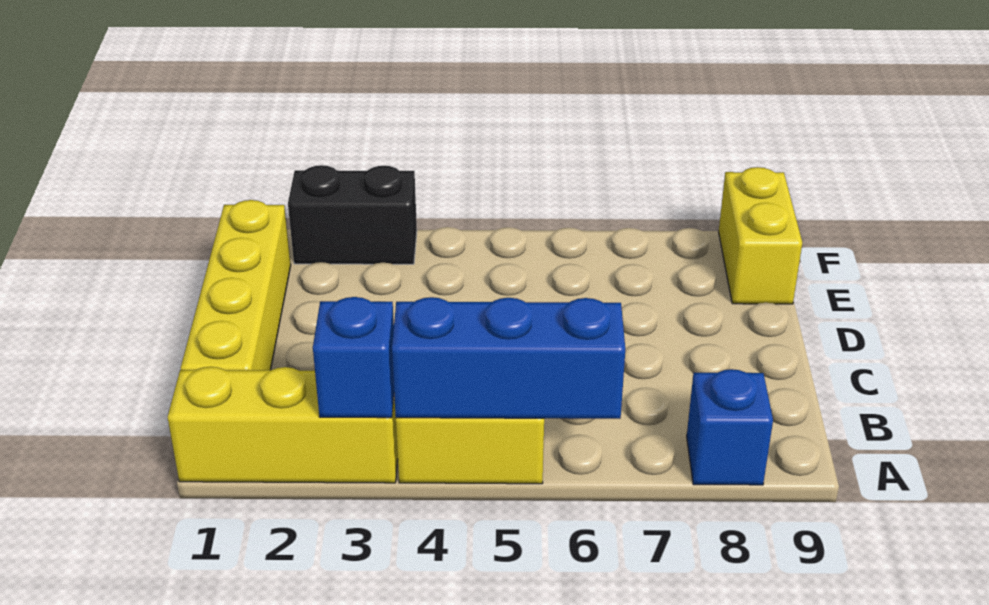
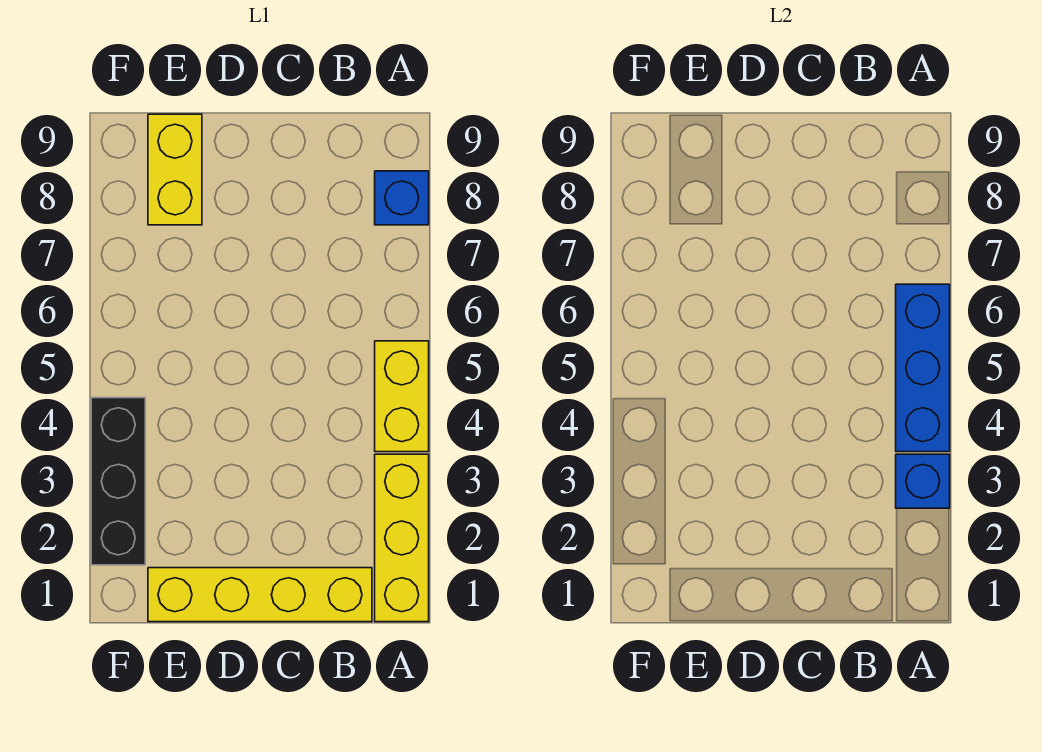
yellow 1x2 brick [719,167,802,304] -> yellow 1x2 brick turned to [148,114,202,225]
black 1x2 brick [288,165,417,264] -> black 1x3 brick [91,398,145,565]

